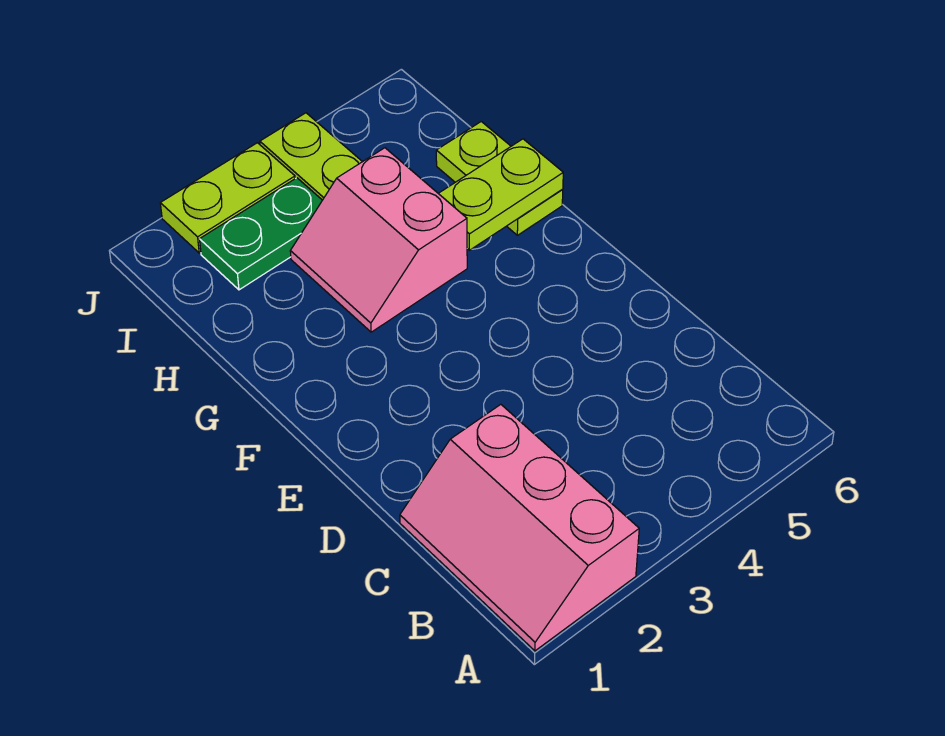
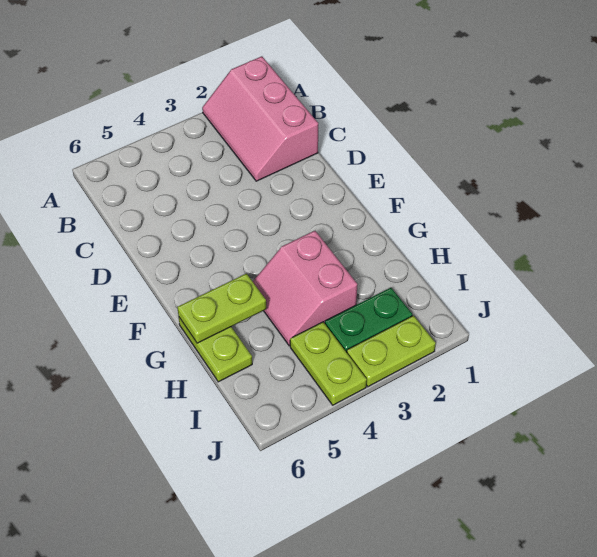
pink 2x3 slope [400,404,639,651] -> pink 2x3 slope turned to [202,56,318,181]
pink 2x2 slope [290,148,467,332] -> pink 2x2 slope turned to [253,231,357,346]

